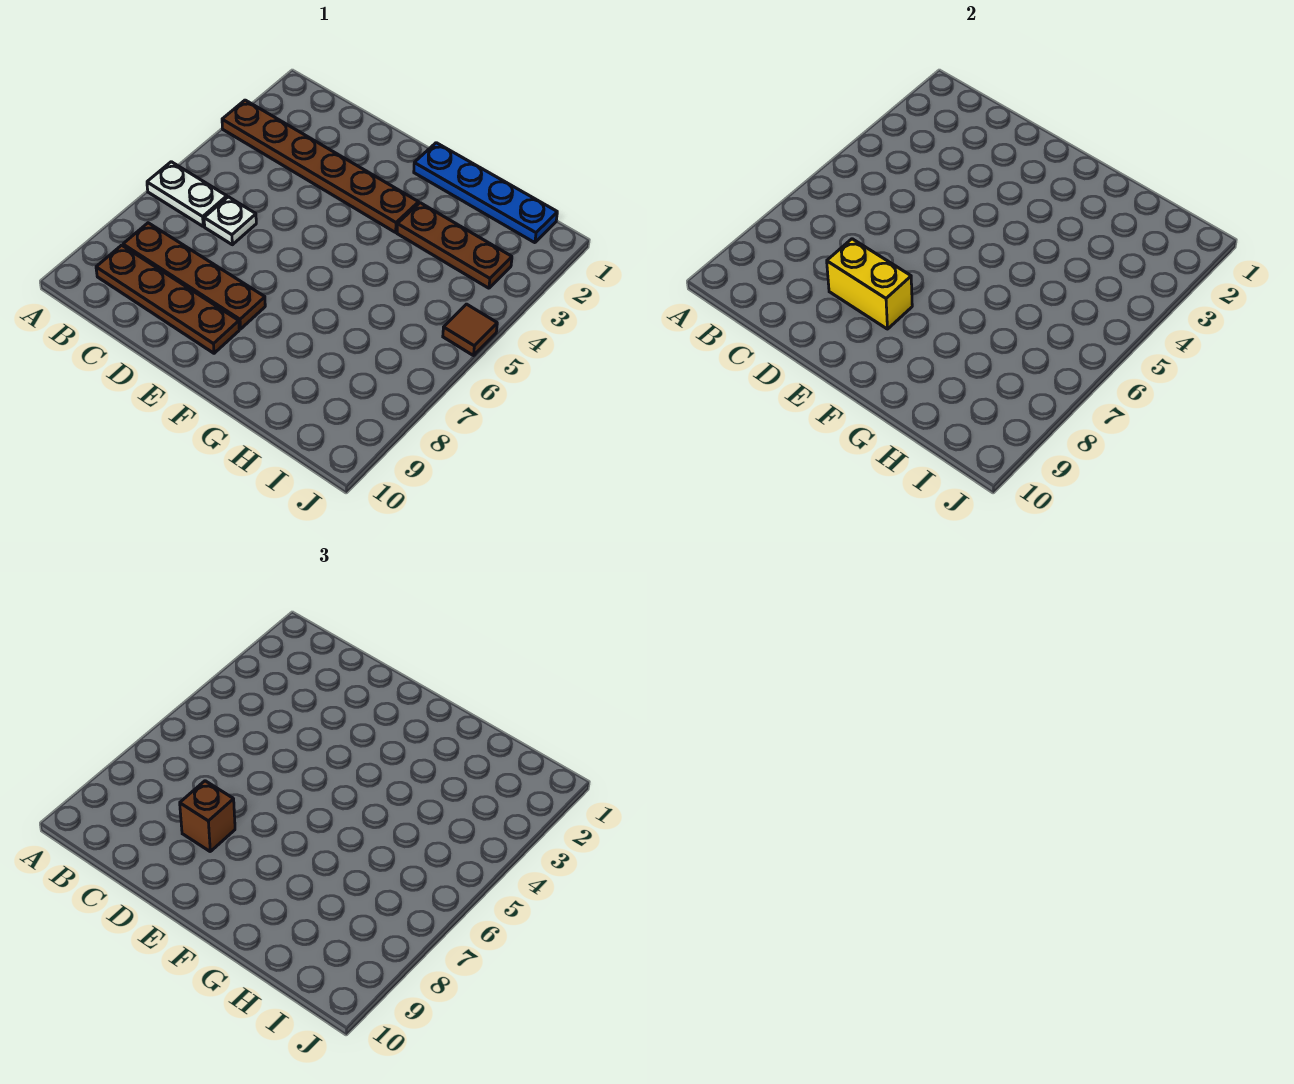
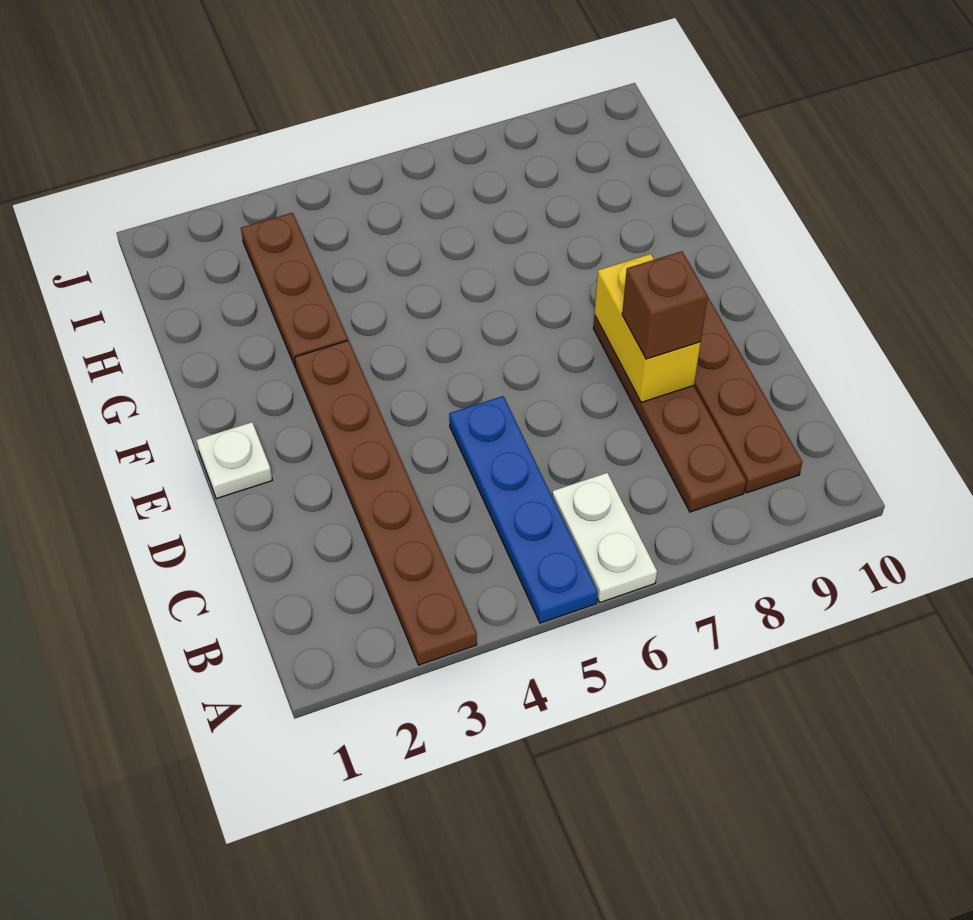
white 1x1 plate [204,197,256,245] -> white 1x1 plate moved to [196,422,272,499]
blue 1x4 plate [414,143,557,243] -> blue 1x4 plate moved to [449,396,598,623]
brown 1x1 tile [443,304,497,356] -> none

